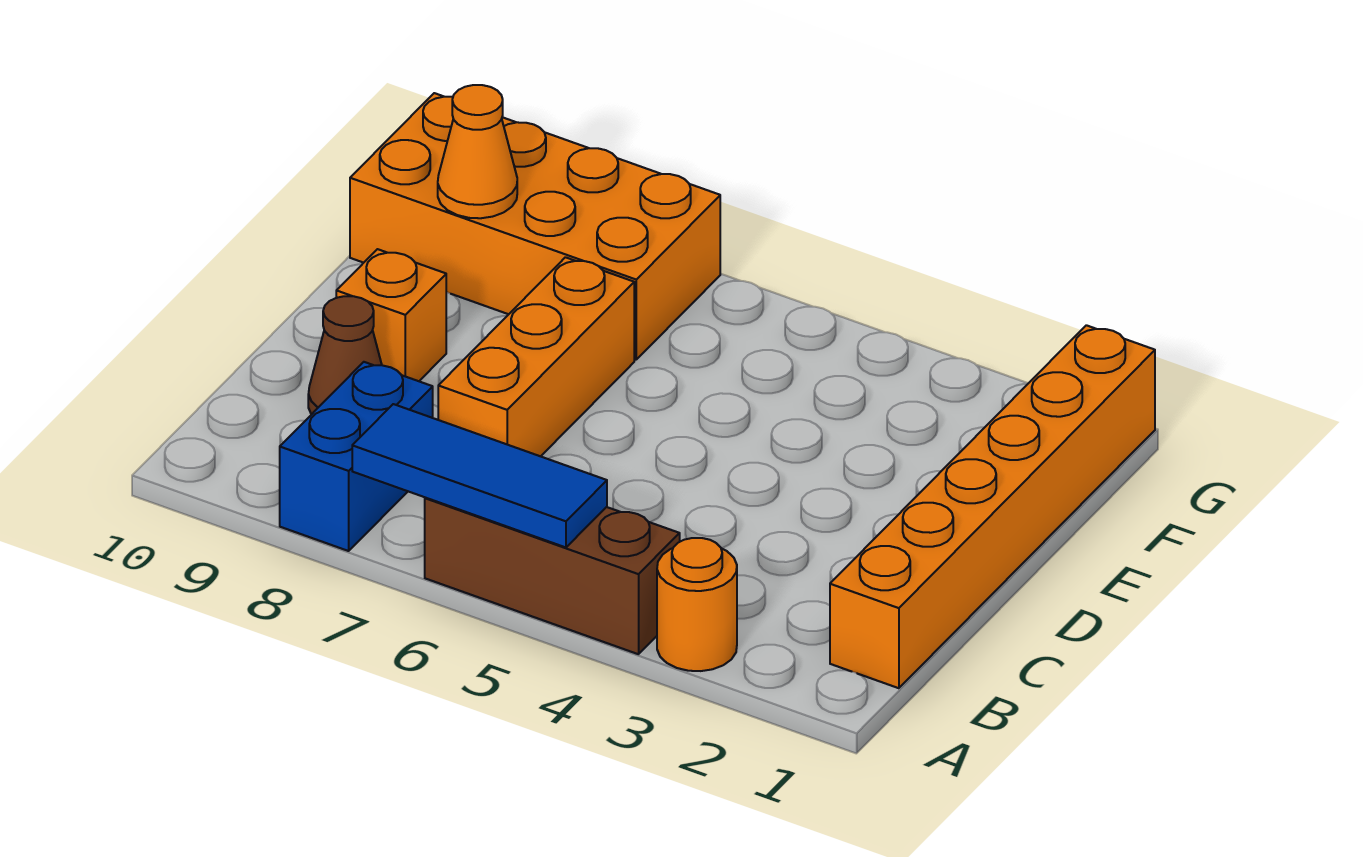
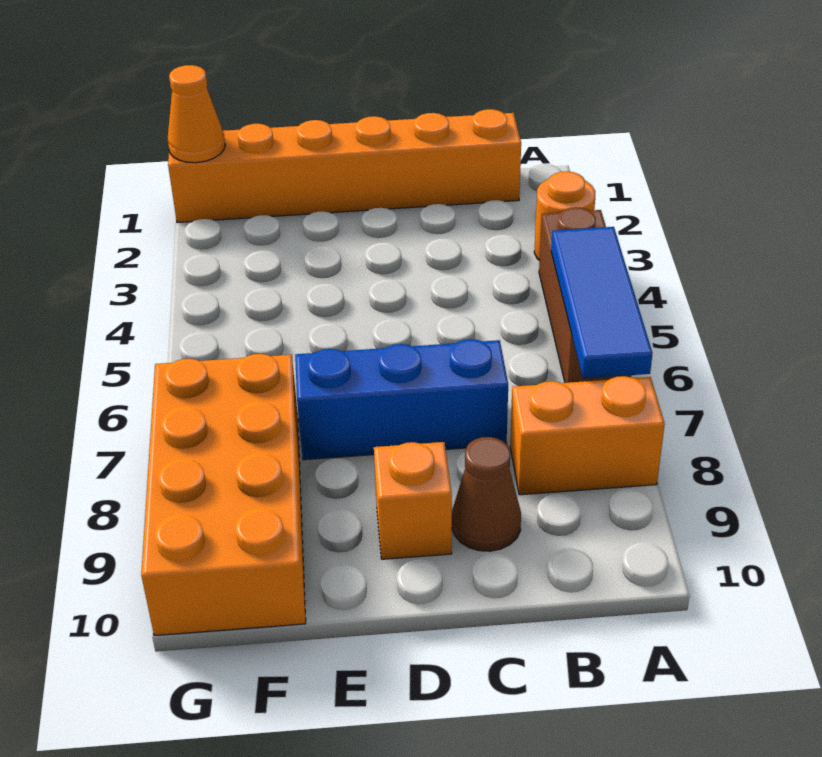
blue 1x2 brick [280,362,433,551] -> orange 1x2 brick [510,376,665,495]
orange 1x3 brick [438,257,634,456] -> blue 1x3 brick [295,339,508,460]
orange 1x1 cone [438,85,517,218] -> orange 1x1 cone moved to [168,65,225,163]

